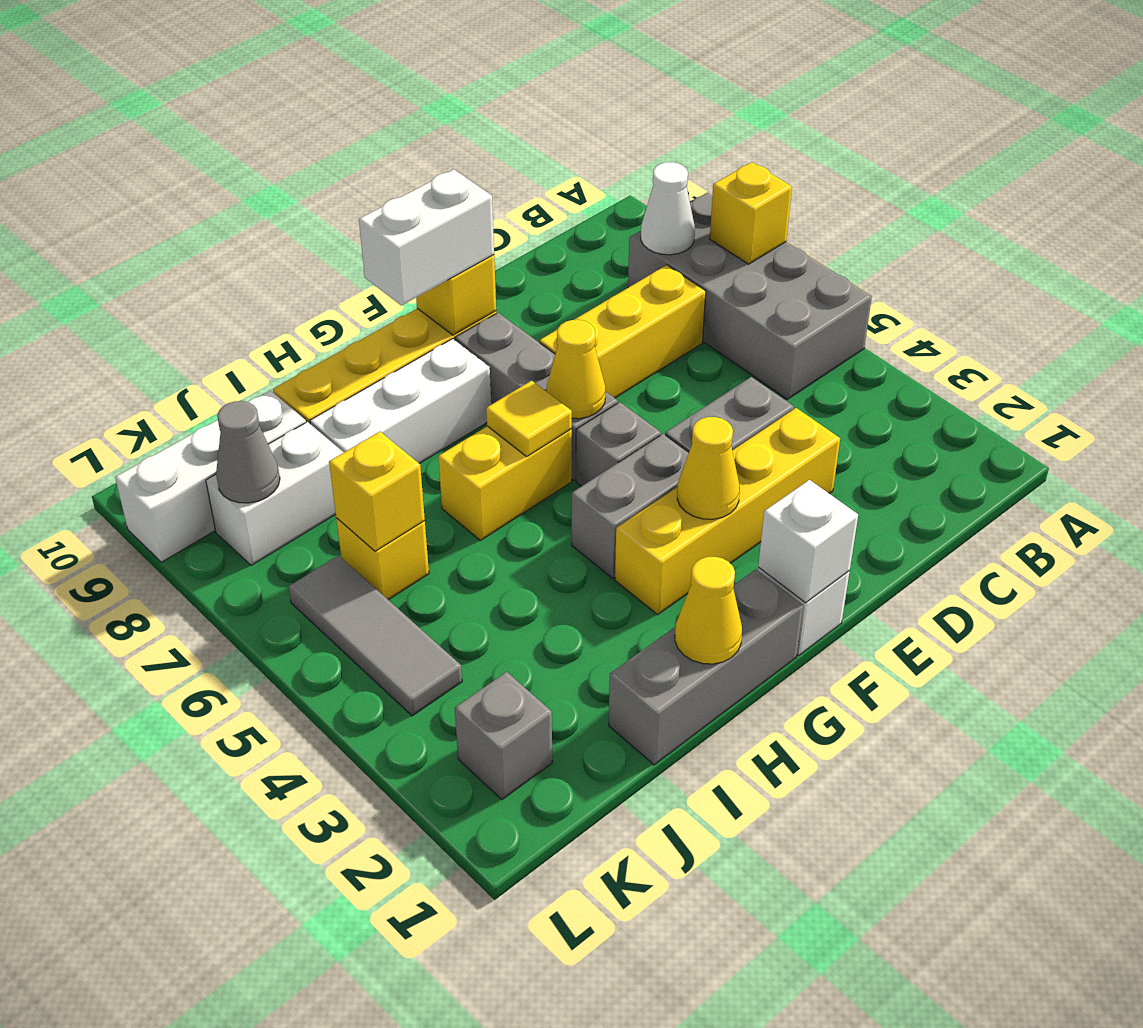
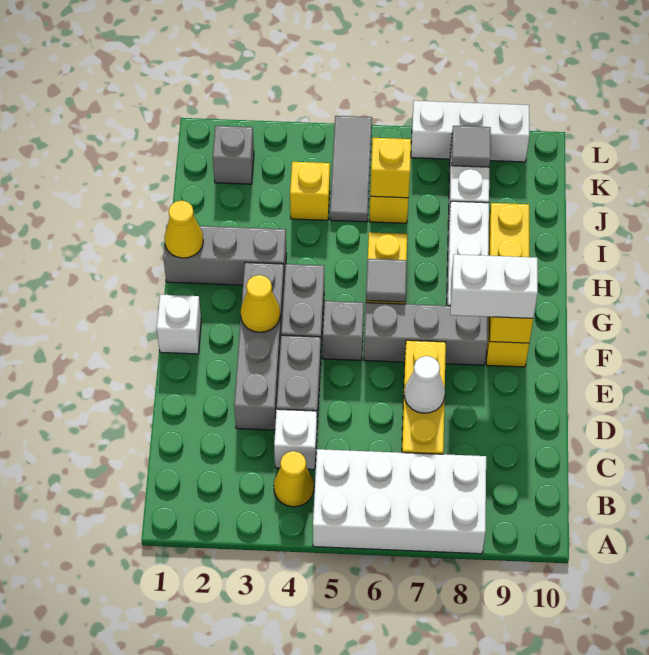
grey 2x4 brick [628,192,872,399] -> white 2x4 brick [313,449,486,554]
yellow 1x1 brick [710,162,792,264] -> yellow 1x1 brick moved to [290,162,330,220]
white 1x1 cone [641,162,695,255] -> white 1x1 cone moved to [404,356,445,413]
yellow 1x4 brick [615,408,840,615] -> grey 1x4 brick [234,262,284,430]
white 1x1 brick [758,480,858,603] -> white 1x1 brick moved to [274,409,317,469]
yellow 1x1 cone [546,320,605,419] -> yellow 1x1 cone moved to [274,451,314,507]
white 1x2 brick [359,170,494,305] -> white 1x2 brick turned to [450,254,538,318]
grey 1x3 brick [609,569,803,765] -> grey 1x3 brick turned to [163,225,287,285]
yellow 1x1 tile [486,381,572,456] -> grey 1x1 tile [366,259,407,302]
white 1x3 brick [115,390,306,562] -> white 1x3 brick turned to [411,101,529,162]
grey 1x3 tile [289,555,462,716] -> grey 1x3 tile turned to [330,116,372,222]
grey 1x1 cone [216,401,280,503] -> grey 1x1 tile [451,126,491,167]

